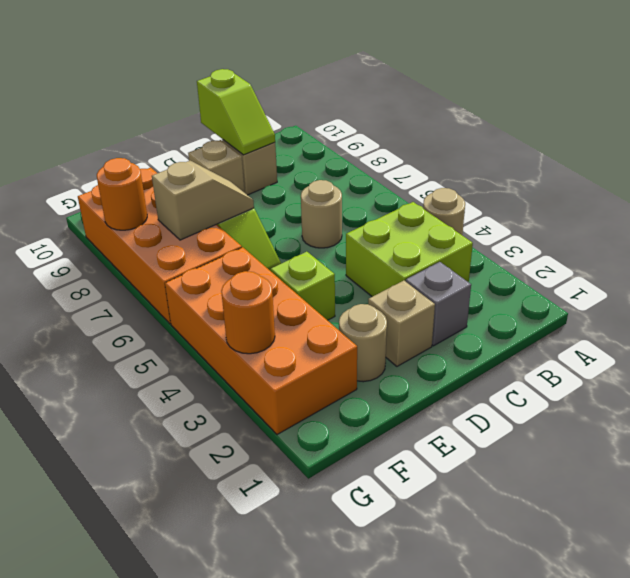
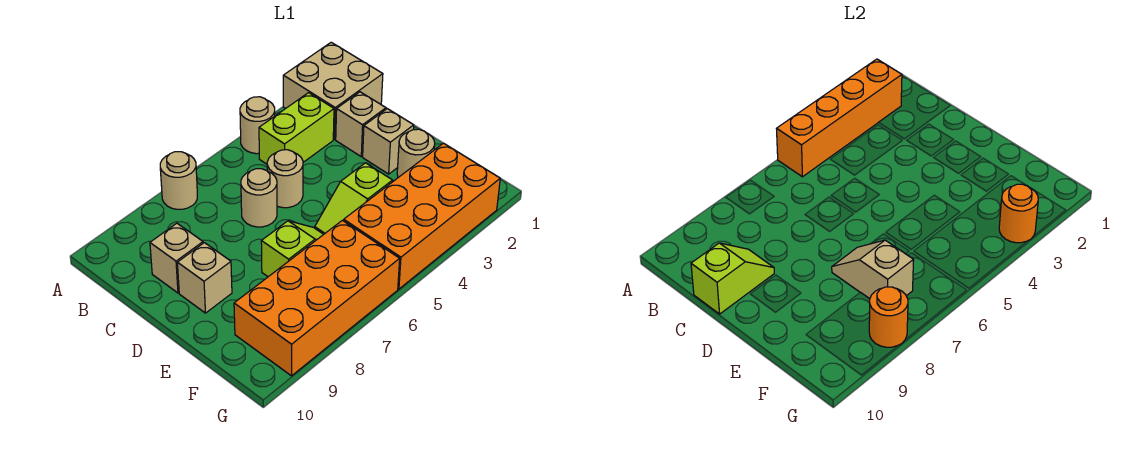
none -> tan 2x2 brick [283,42,383,139]
none -> orange 1x4 brick [776,59,902,177]
none -> tan 1x1 round brick [160,152,197,209]
lime 2x2 brick [346,202,473,297] -> lime 1x2 brick [259,93,334,164]
grey 1x1 brick [406,262,471,346] -> tan 1x1 brick [336,92,386,156]
none -> tan 1x1 round brick [267,150,303,208]

